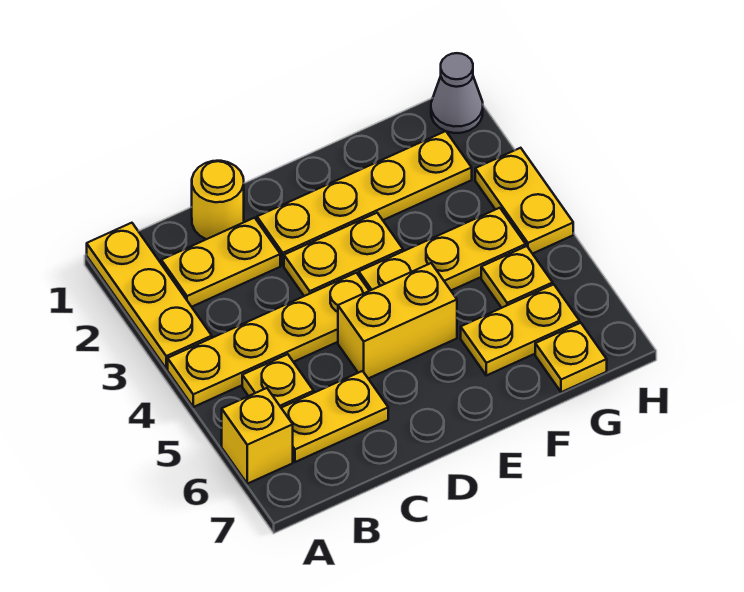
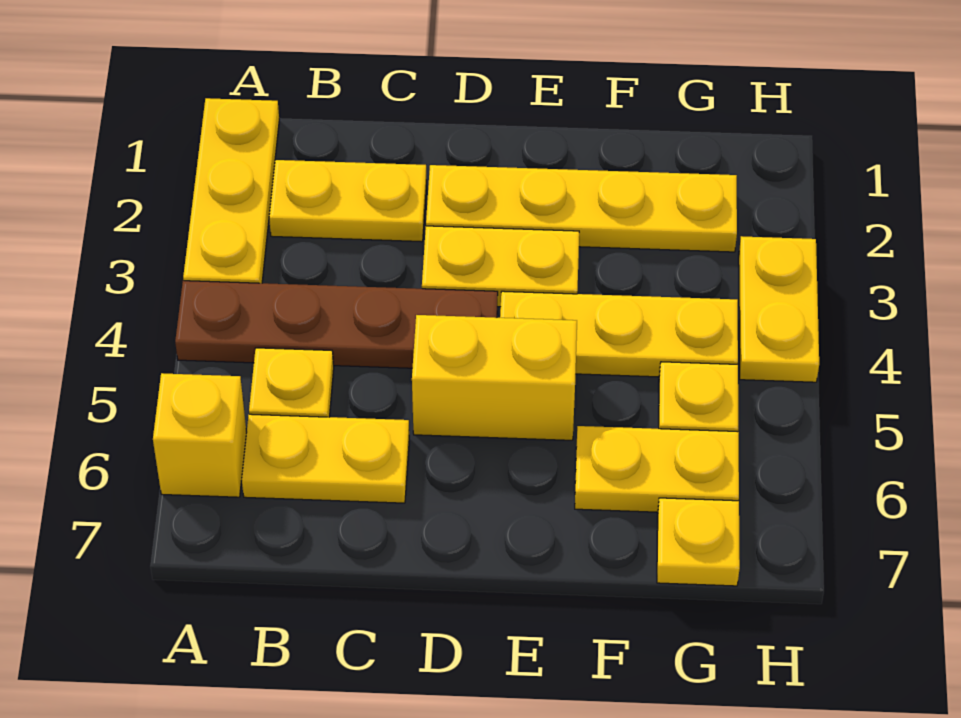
yellow 1x4 plate [168,273,369,407] -> brown 1x4 plate [175,281,498,368]
yellow 1x1 round brick [192,161,244,239] -> none
grey 1x1 cone [431,53,483,133] -> none

